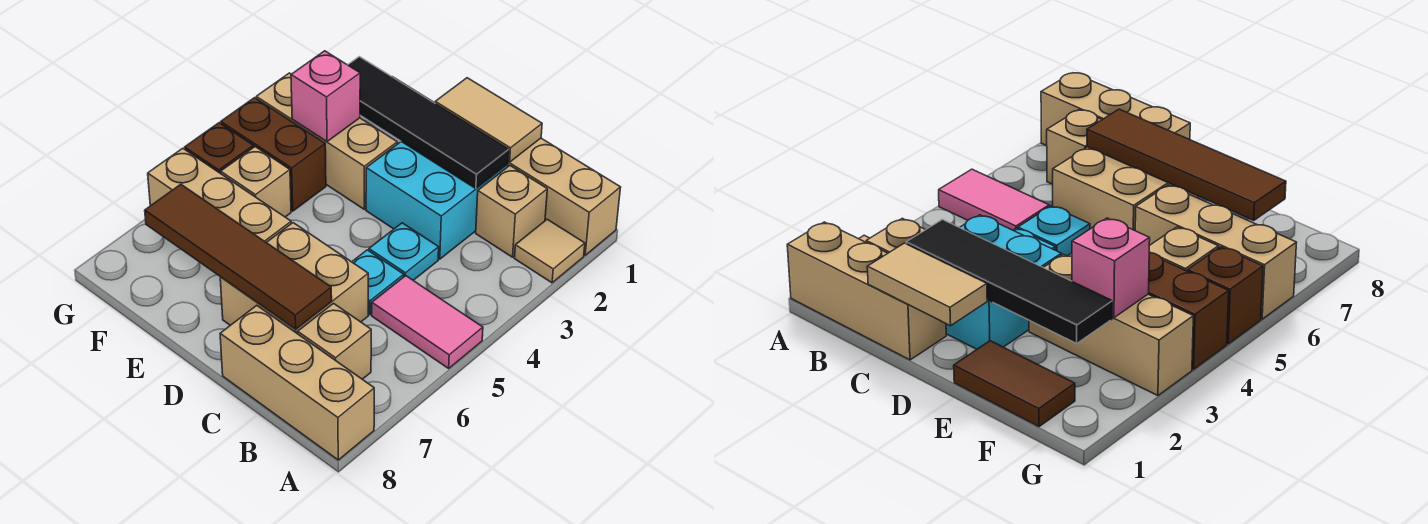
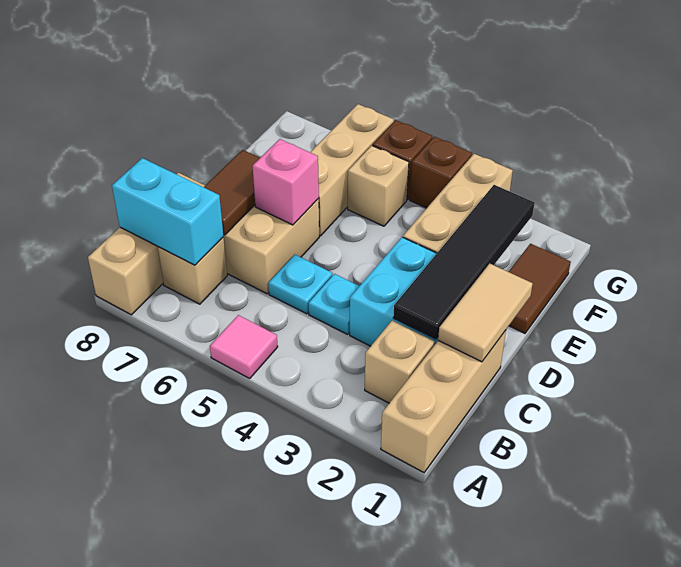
tan 1x1 tile [514,219,585,283] -> none
pink 1x2 tile [372,276,483,368] -> pink 1x1 tile [210,315,278,378]
none -> cyan 1x2 brick [112,158,223,265]
brown 1x4 tile [145,184,332,329] -> brown 1x2 tile [204,150,260,235]
pink 1x1 brick [291,51,360,142] -> pink 1x1 brick moved to [253,139,319,225]
brown 1x2 brick [221,98,326,211] -> brown 1x1 brick [410,137,472,208]

